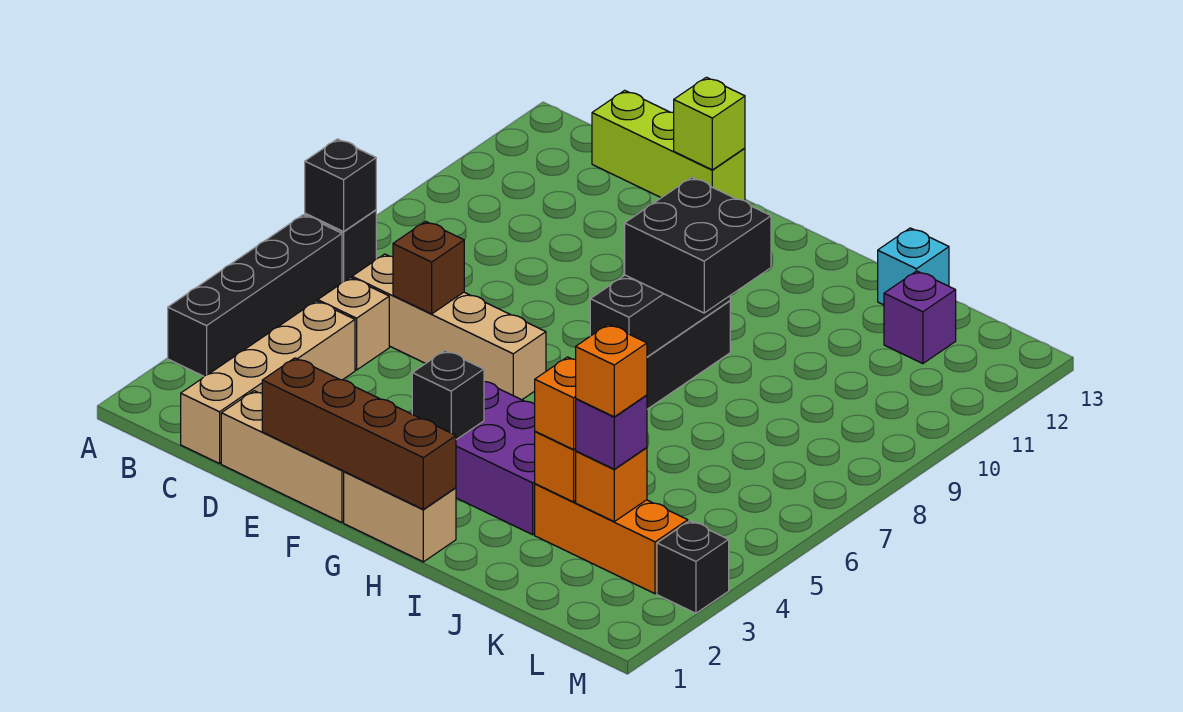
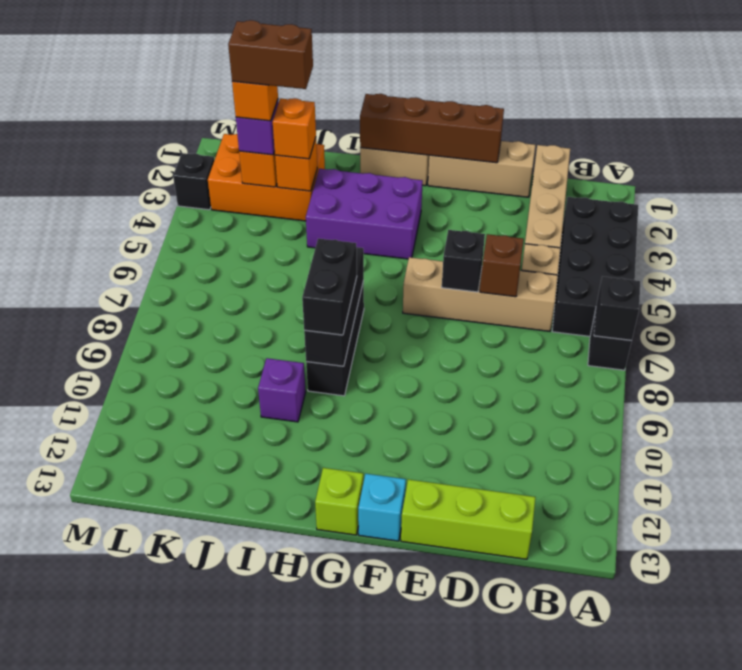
black 1x4 brick [168,215,342,376] -> black 2x4 brick [552,197,638,336]
lime 1x1 brick [674,77,745,170] -> lime 1x1 brick moved to [315,468,363,535]
black 1x1 brick [412,351,484,440] -> black 1x1 brick moved to [442,230,485,292]
black 2x2 brick [625,177,771,313] -> black 1x2 brick [302,238,357,335]
orange 1x3 brick [535,484,688,594] -> orange 2x3 brick [208,134,325,221]
none -> brown 1x2 brick [228,20,313,89]
cyan 1x1 brick [878,228,949,305] -> cyan 1x1 brick moved to [358,474,406,541]
purple 1x1 brick [884,271,956,364] -> purple 1x1 brick moved to [258,358,306,422]

